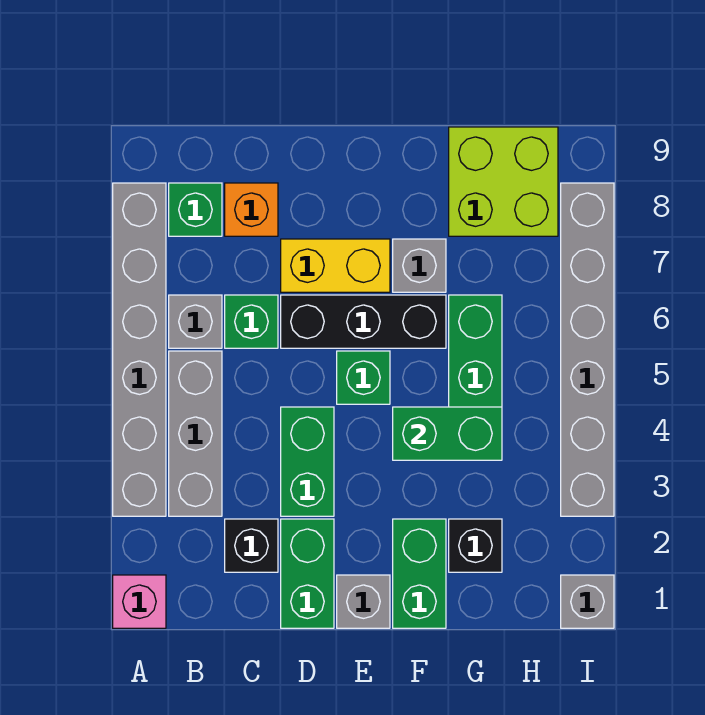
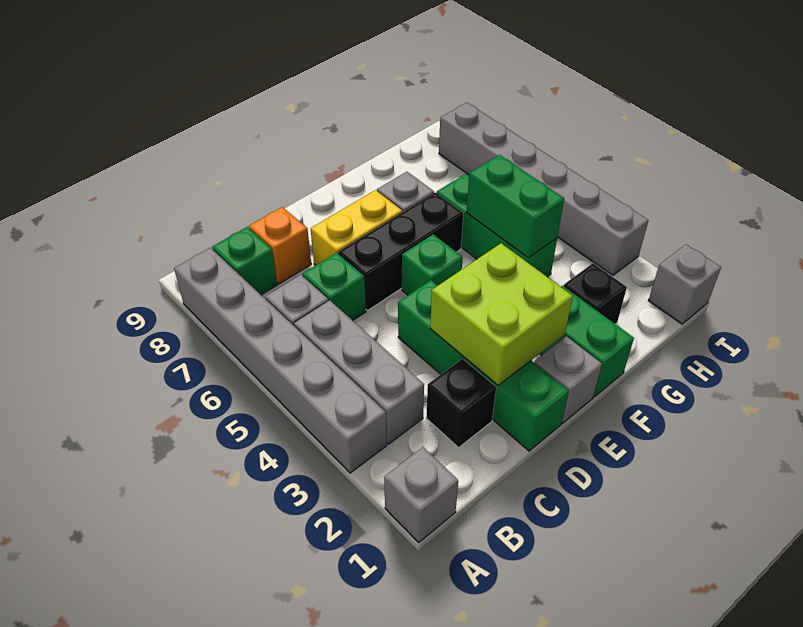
pink 1x1 brick [113,575,166,628] -> grey 1x1 brick [384,447,458,542]
green 1x2 brick [393,407,502,460] -> green 1x2 brick turned to [466,155,564,258]
lime 2x2 brick [449,127,558,236] -> lime 2x2 brick moved to [430,243,573,385]

